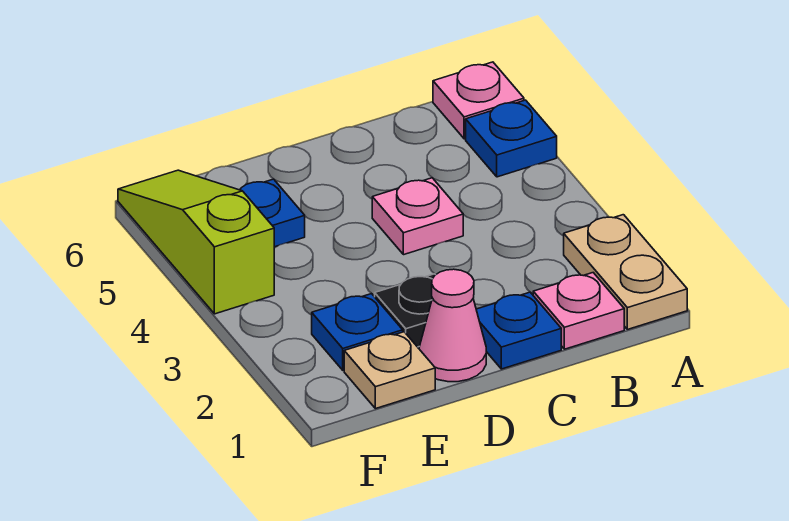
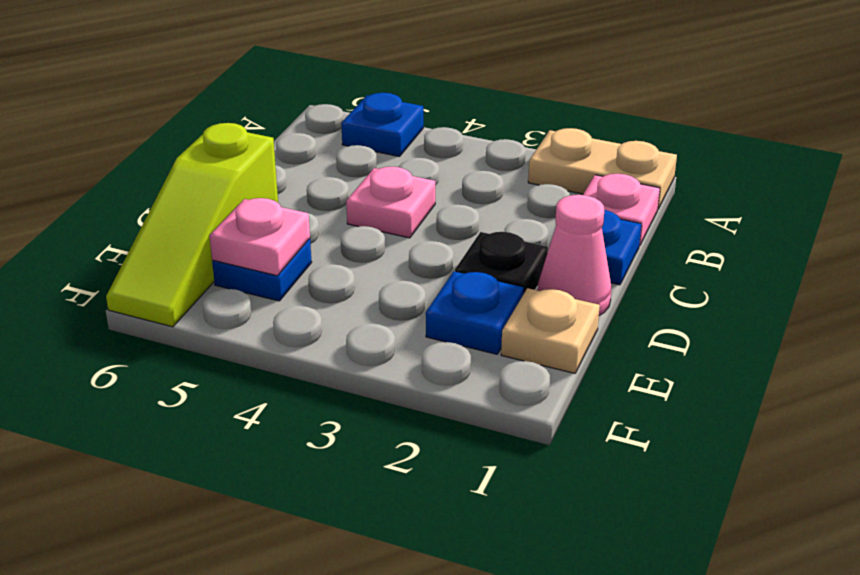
pink 1x1 plate [433,62,524,139] -> pink 1x1 plate moved to [209,198,310,276]
lime 1x3 slope [118,170,274,314] -> lime 1x3 slope turned to [106,123,278,327]

